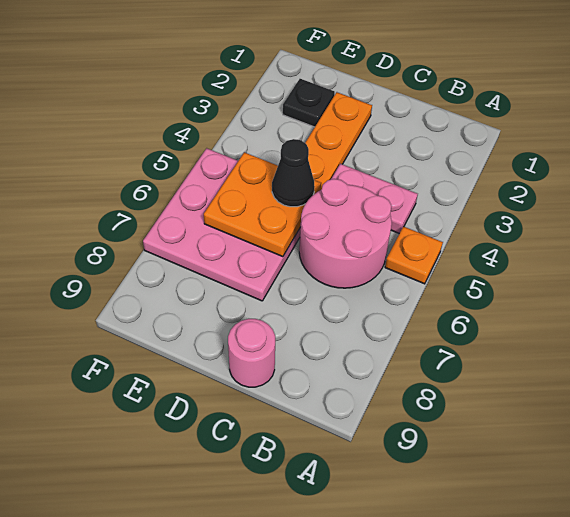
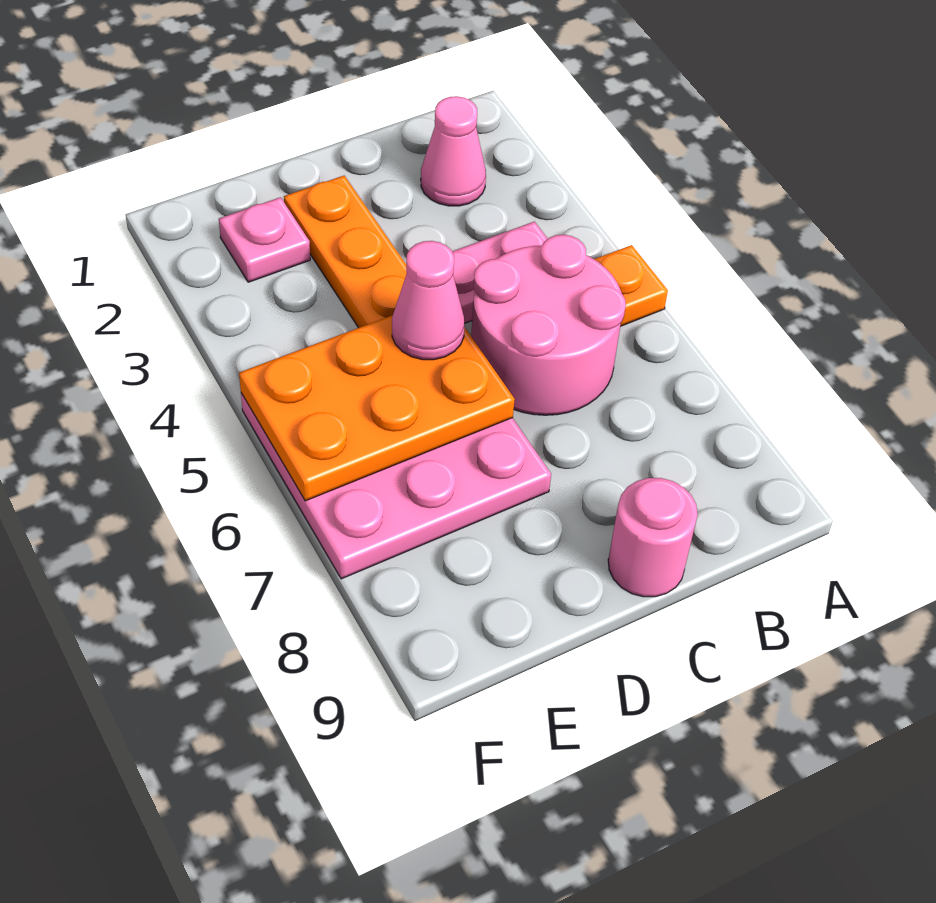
none -> pink 1x1 cone [421,96,486,206]
orange 2x2 plate [204,152,321,257] -> orange 2x3 plate [239,315,515,501]
black 1x1 cone [272,139,315,207] -> pink 1x1 cone [392,241,465,360]
black 1x1 plate [283,79,335,127] -> pink 1x1 plate [219,197,310,282]

